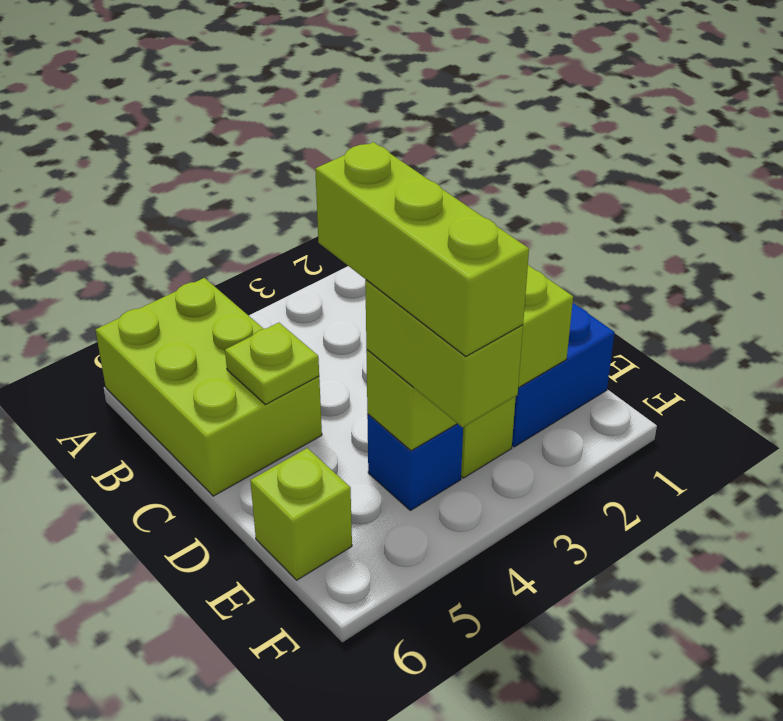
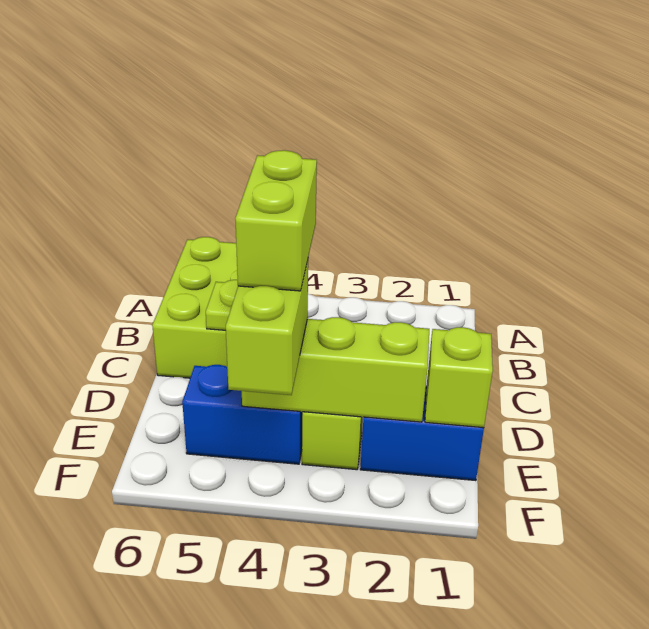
lime 1x3 brick [315,142,529,356] -> lime 1x2 brick [235,150,317,291]
blue 1x1 brick [367,414,463,510] -> blue 1x2 brick [182,365,303,464]
lime 1x1 brick [250,448,352,580] -> lime 1x1 brick moved to [425,327,493,428]

